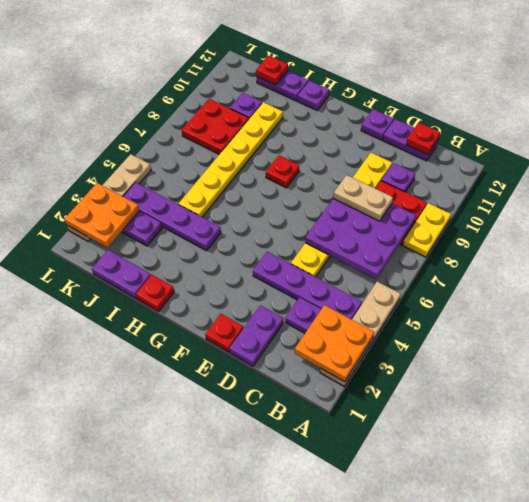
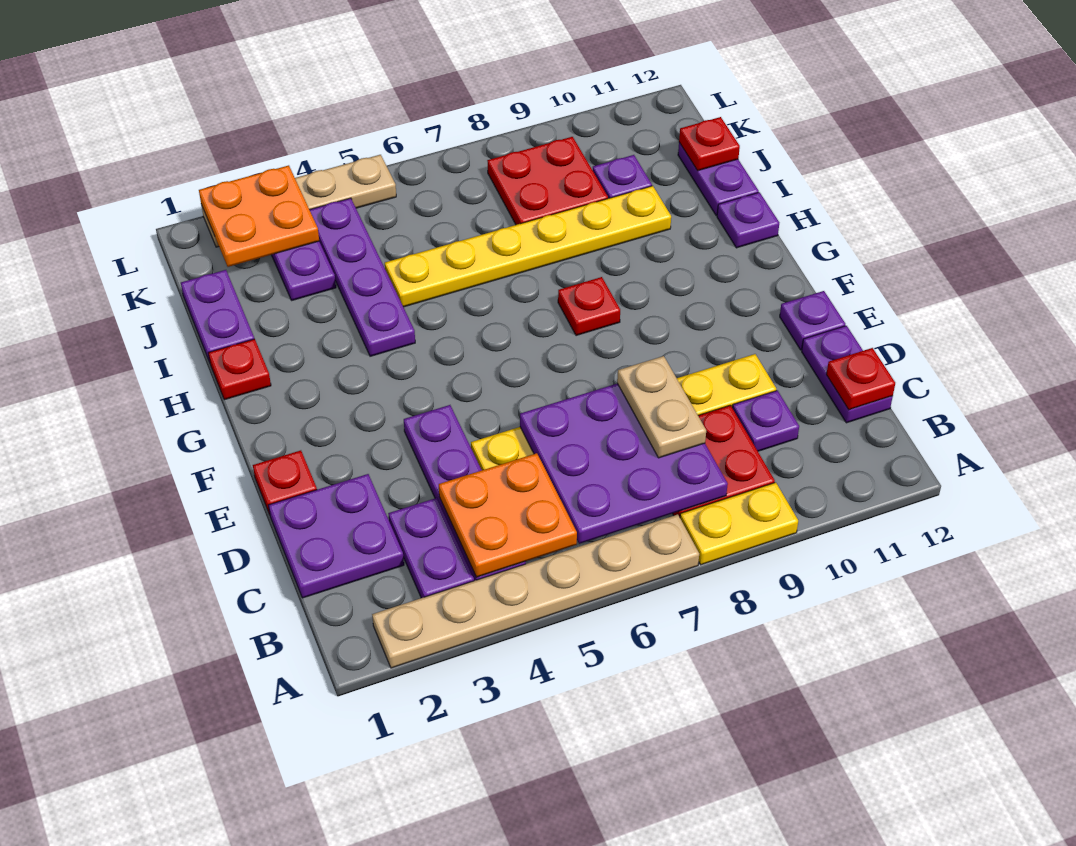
tan 1x4 plate [320,282,401,386] -> tan 1x6 plate [372,514,699,668]
orange 2x2 plate [295,305,374,382] -> orange 2x2 plate moved to [439,453,577,577]
purple 1x2 plate [229,305,283,366] -> purple 2x2 plate [269,474,404,598]

